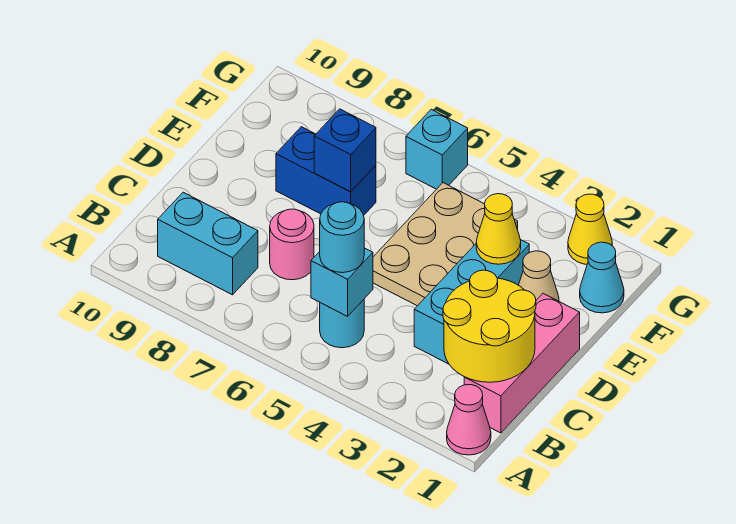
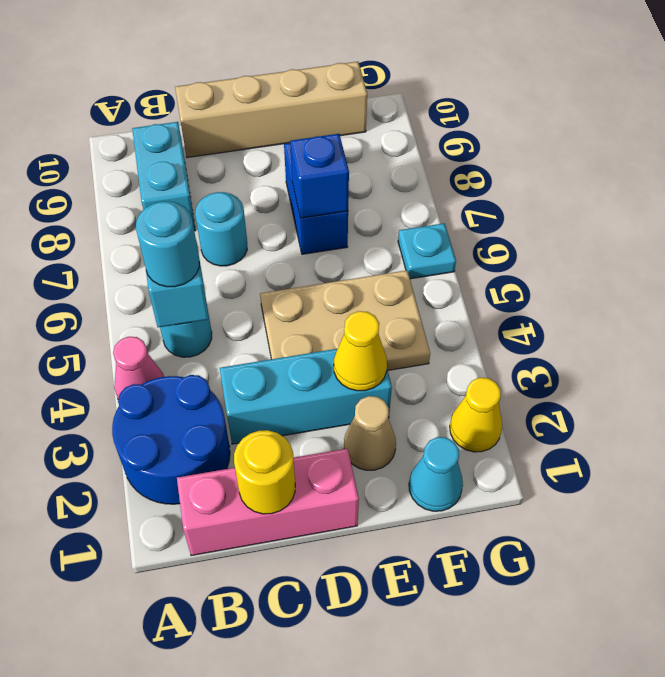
pink 1x1 cone [447,385,491,455] -> pink 1x1 cone moved to [113,337,164,399]
none -> blue 2x2 round brick [112,375,230,504]
yellow 2x2 round brick [443,270,536,382] -> yellow 1x1 round brick [234,430,295,514]
pink 1x1 round brick [270,209,314,280] -> cyan 1x1 round brick [195,192,247,266]
none -> tan 1x4 brick [175,62,367,158]
cyan 1x1 brick [406,109,468,189] -> cyan 1x1 plate [398,223,456,279]

